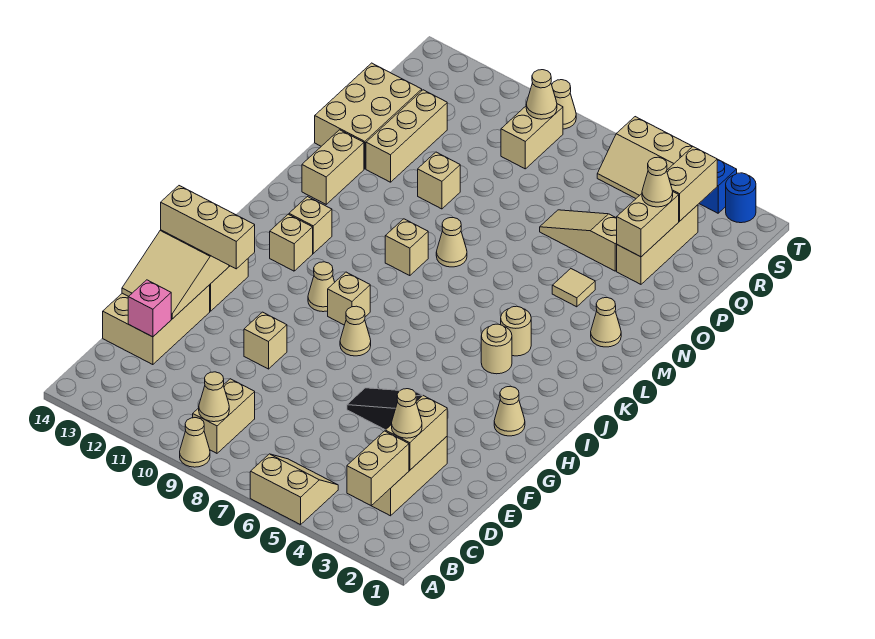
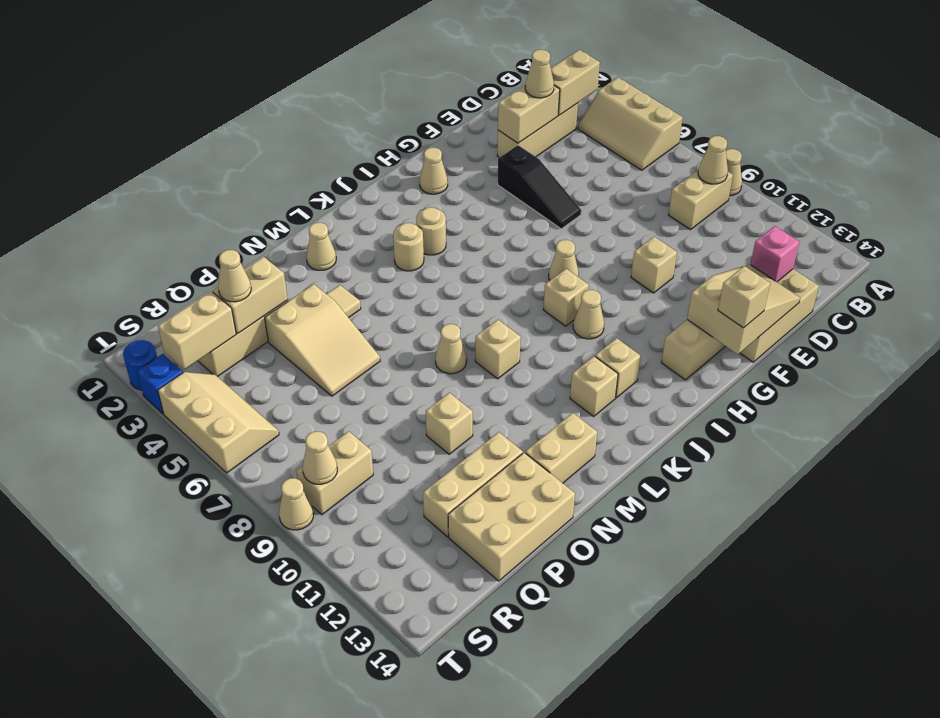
tan 2x2 slope [250,454,338,525] -> tan 2x3 slope [578,77,683,170]
tan 1x3 brick [161,186,255,269] -> tan 1x1 brick [718,266,770,328]
tan 1x3 slope [540,210,617,271] -> tan 2x3 slope [265,284,380,396]

